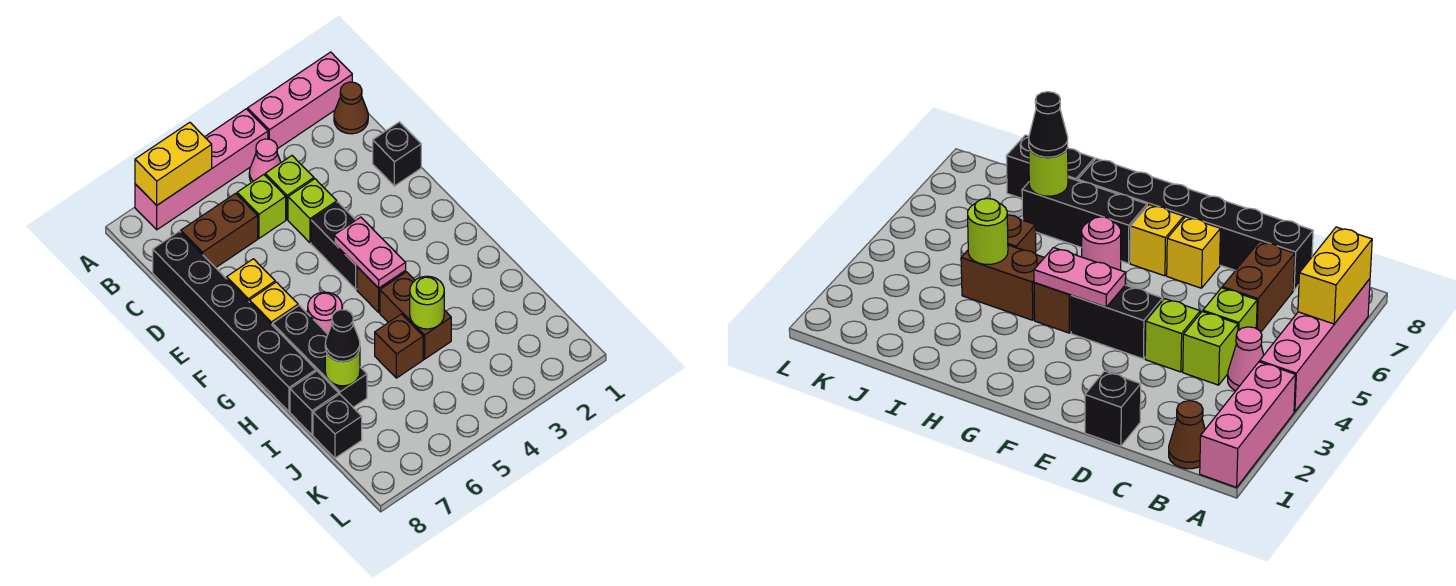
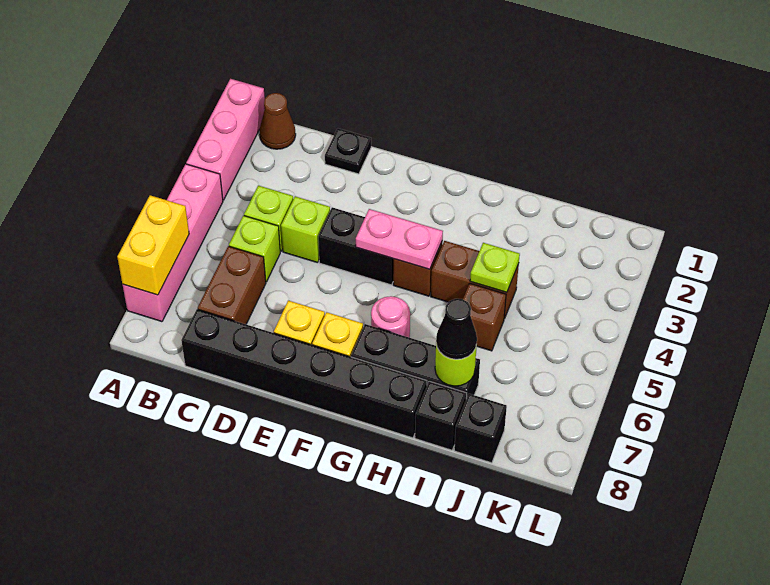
pink 1x1 cone [249,139,281,183] -> none
black 1x1 brick [373,122,421,186] -> black 1x1 plate [325,129,371,174]
lime 1x1 round brick [410,276,444,329] -> lime 1x1 plate [470,243,520,292]

